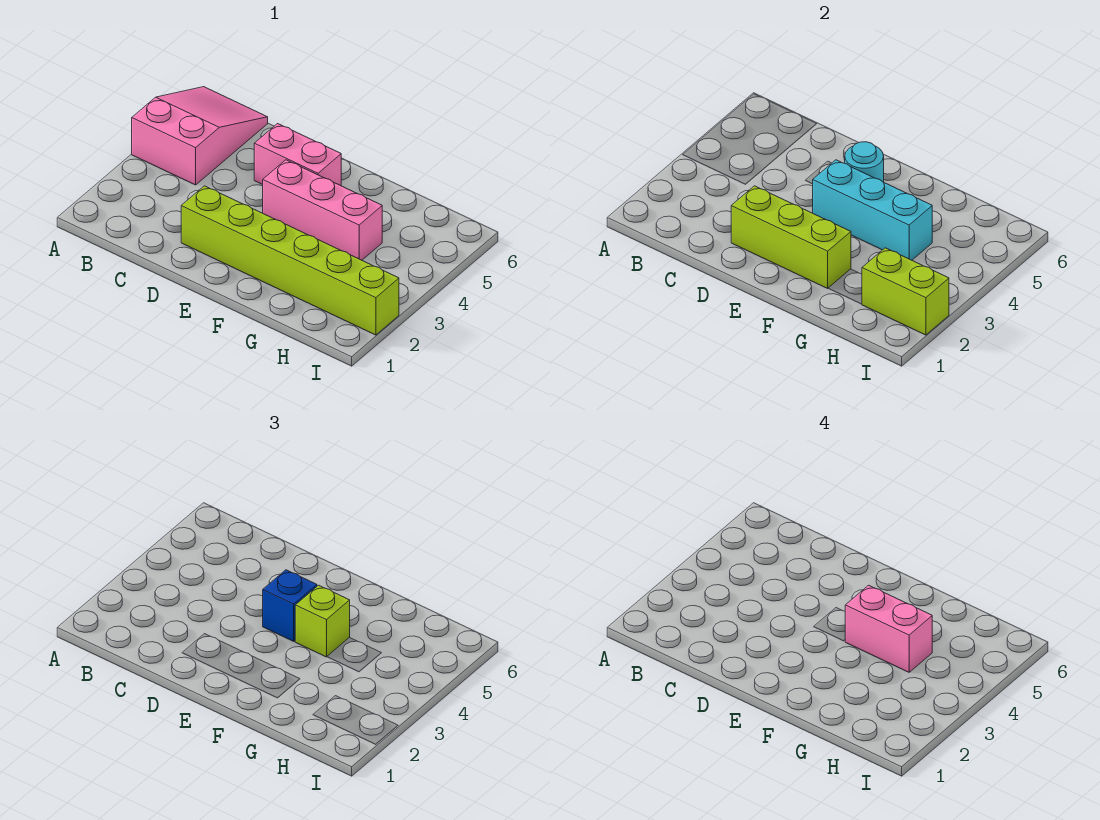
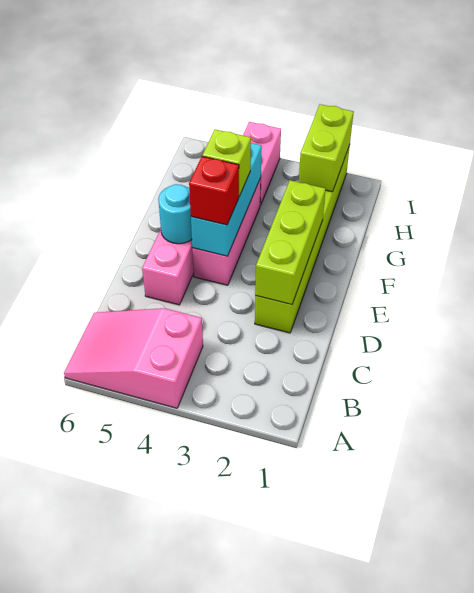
blue 1x1 brick [263,570,317,641] -> red 1x1 brick [189,156,239,225]
pink 1x2 brick [845,585,932,672] -> pink 1x2 brick moved to [243,122,281,205]

